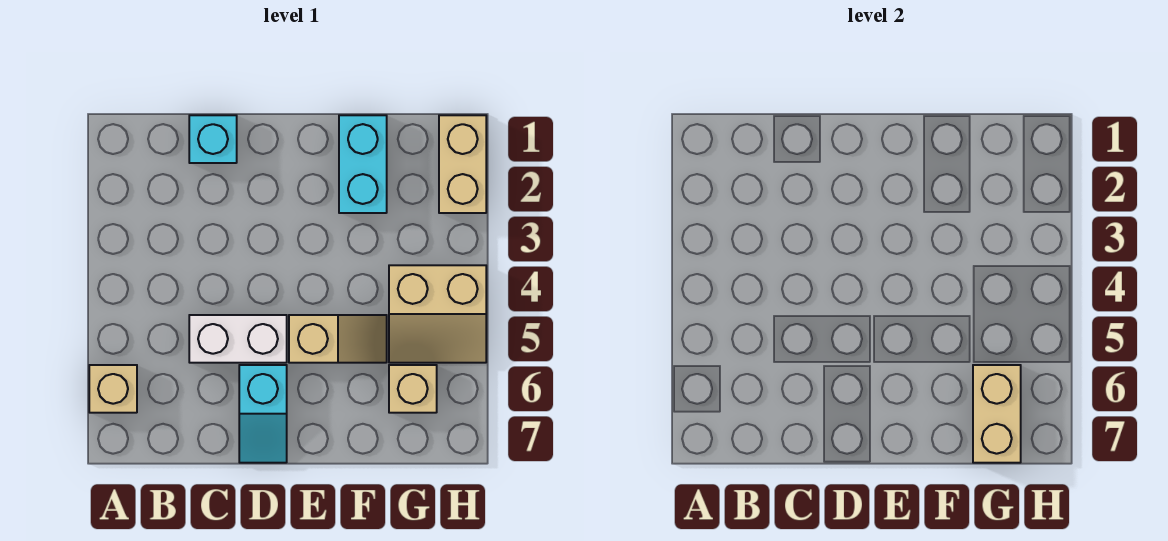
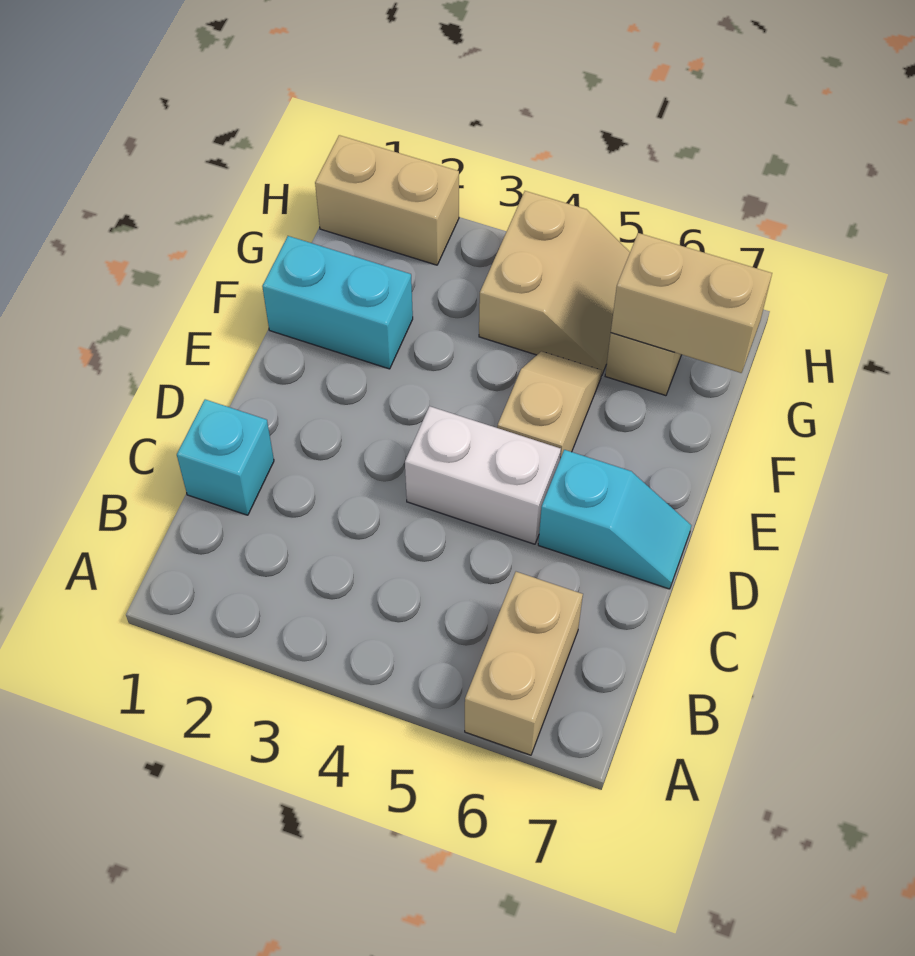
tan 1x1 brick [89,365,137,413] -> tan 1x2 brick [465,572,583,755]
white 1x2 brick [189,315,287,363] -> white 1x2 brick turned to [405,406,561,544]

